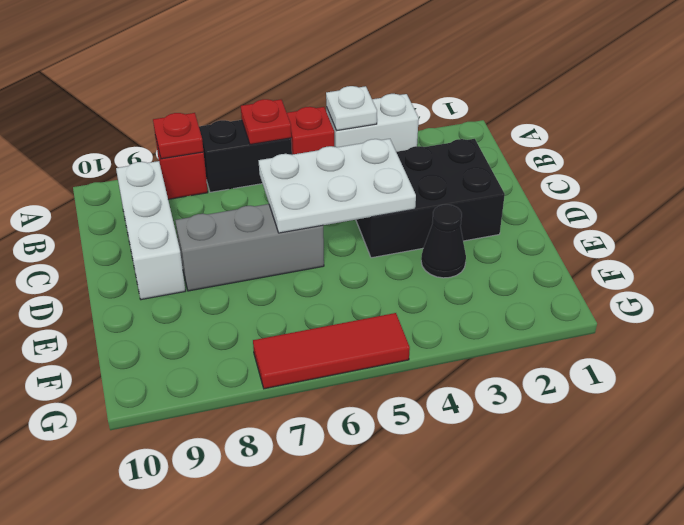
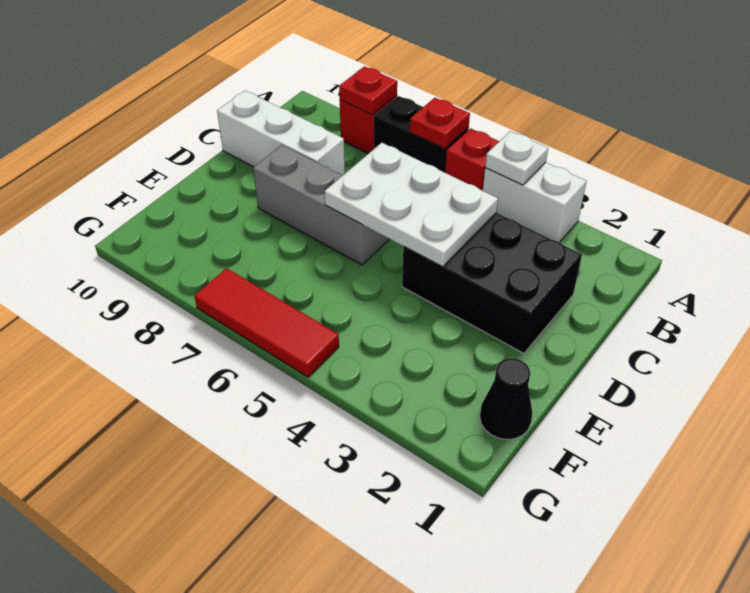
white 1x3 brick [116,161,185,300] -> white 1x3 brick turned to [217,91,345,176]
black 1x1 cone [421,205,466,278] -> black 1x1 cone moved to [480,358,532,440]

